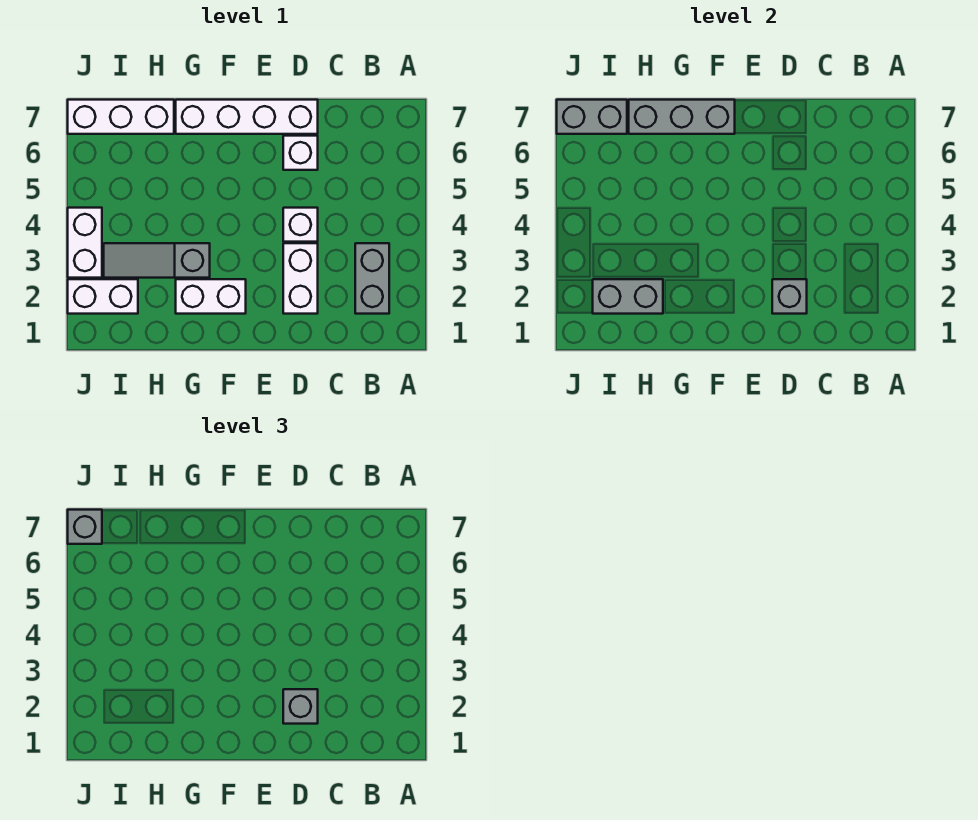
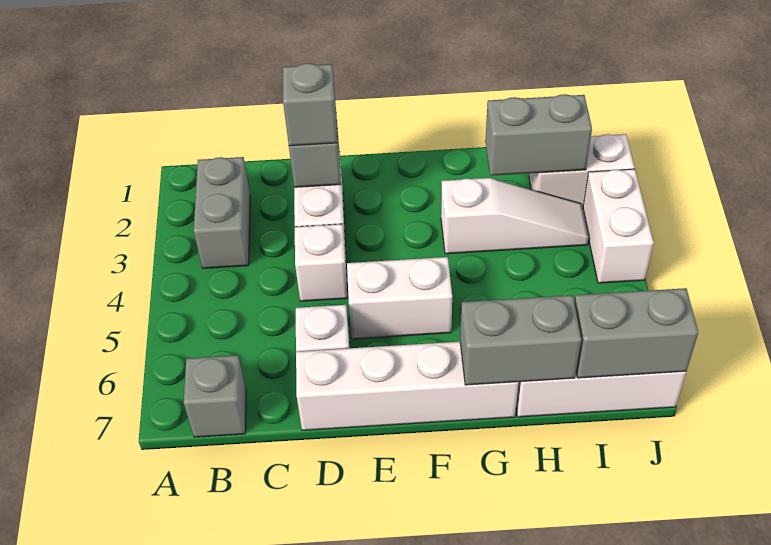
white 1x2 brick [176,279,246,314] -> white 1x2 brick moved to [347,257,452,339]
grey 1x3 brick [629,100,735,134] -> grey 1x2 brick [460,295,581,385]
grey 1x3 slope [104,243,210,278] -> white 1x3 slope [441,178,589,254]
grey 1x1 brick [68,510,102,544] -> grey 1x1 brick moved to [184,355,246,437]

